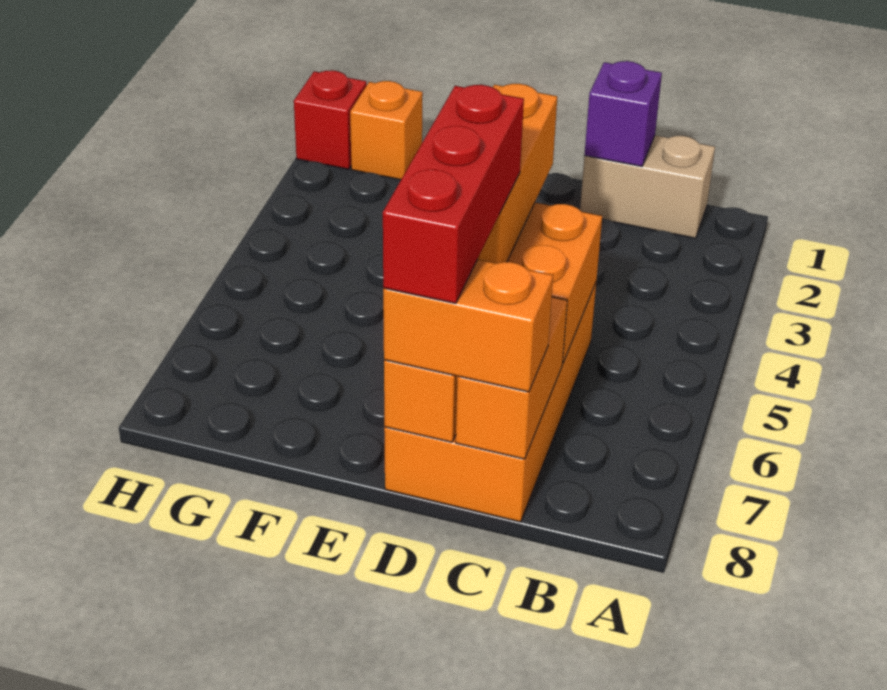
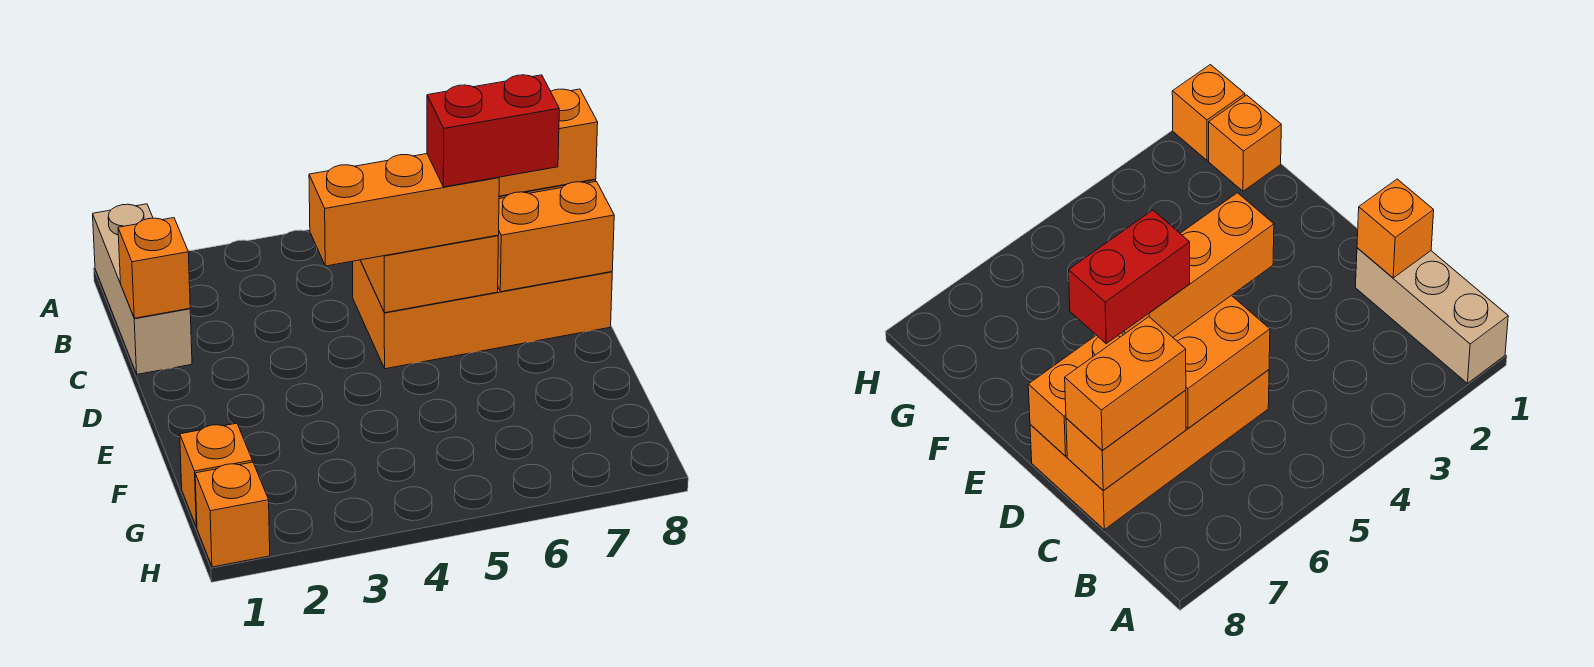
tan 1x2 brick [580,135,715,238] -> tan 1x3 brick [93,204,192,374]
purple 1x1 brick [584,61,662,166] -> orange 1x1 brick [118,218,190,318]
orange 1x2 brick [383,259,553,392] -> orange 1x2 brick turned to [499,89,598,196]
red 1x3 brick [383,85,524,303] -> red 1x2 brick [427,75,559,187]
red 1x1 brick [294,70,367,169] -> orange 1x1 brick [195,462,270,567]

